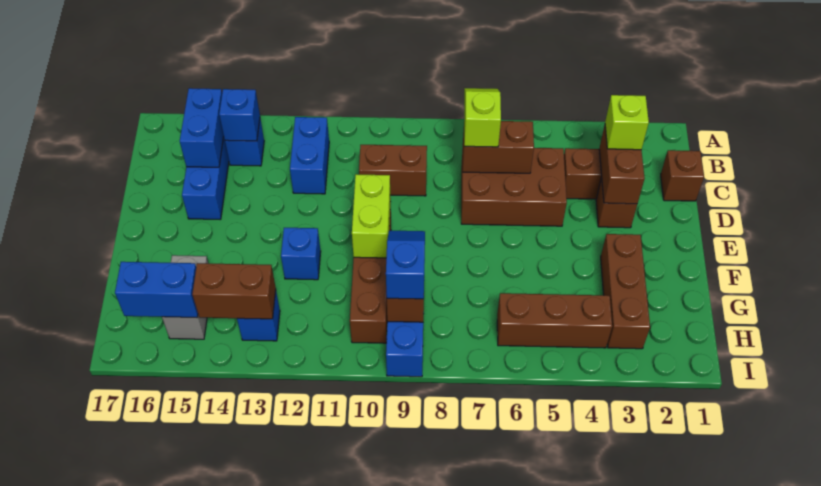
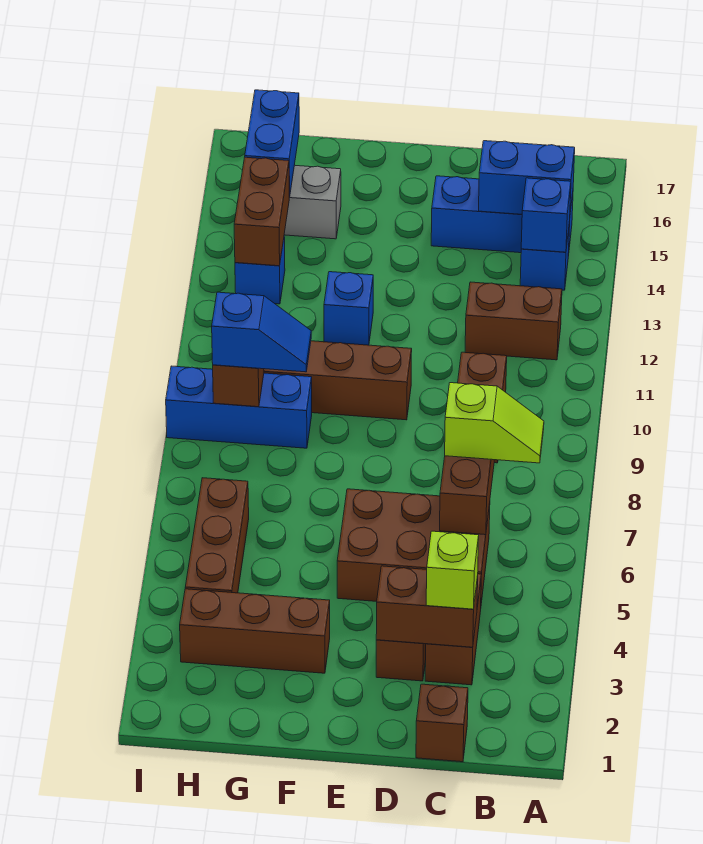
blue 1x2 brick [290,117,329,194] -> brown 1x2 brick [465,282,562,360]
brown 2x3 brick [461,148,567,226] -> brown 2x3 brick turned to [337,489,490,603]
lime 1x2 brick [352,174,391,258] -> none

